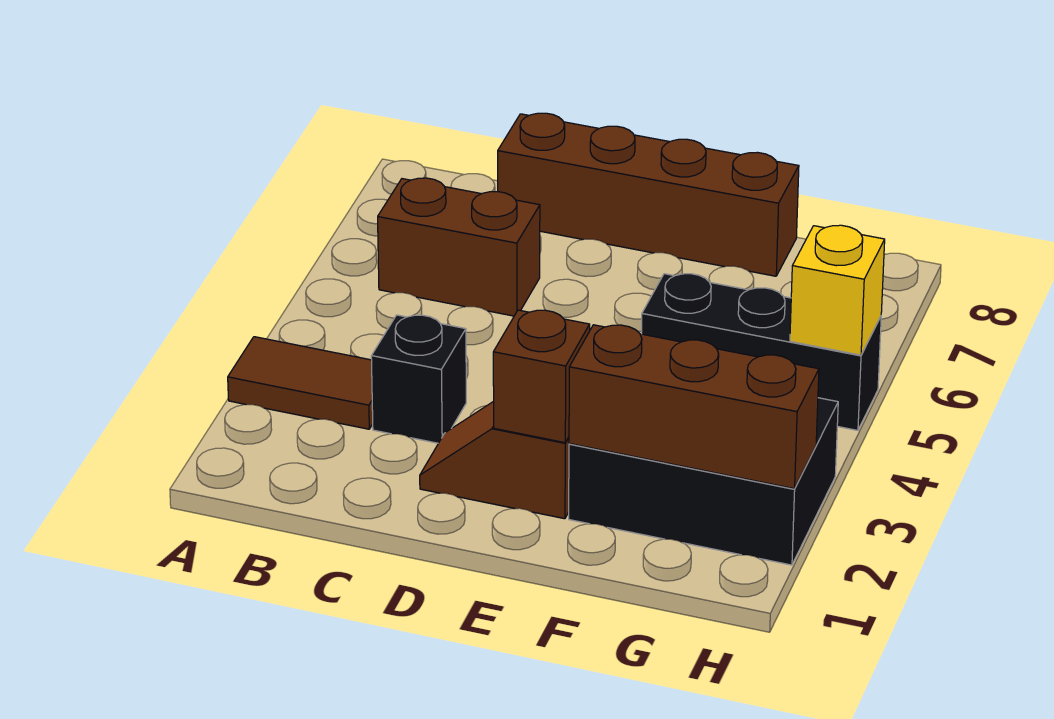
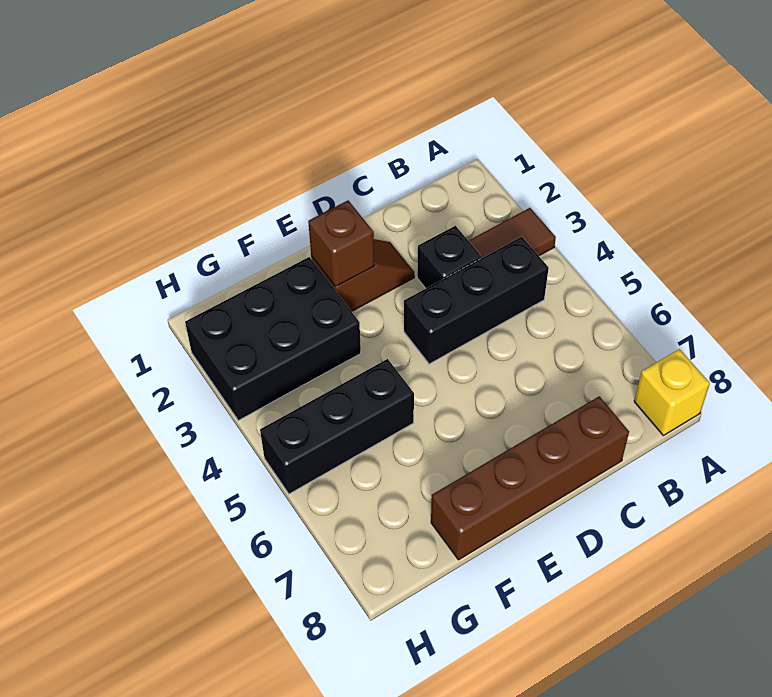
none -> black 1x3 brick [404,237,549,364]
brown 1x2 brick [378,178,540,316] -> none
brown 1x3 brick [569,325,819,489] -> none
yellow 1x1 brick [790,225,885,355] -> yellow 1x1 brick moved to [634,349,710,435]

